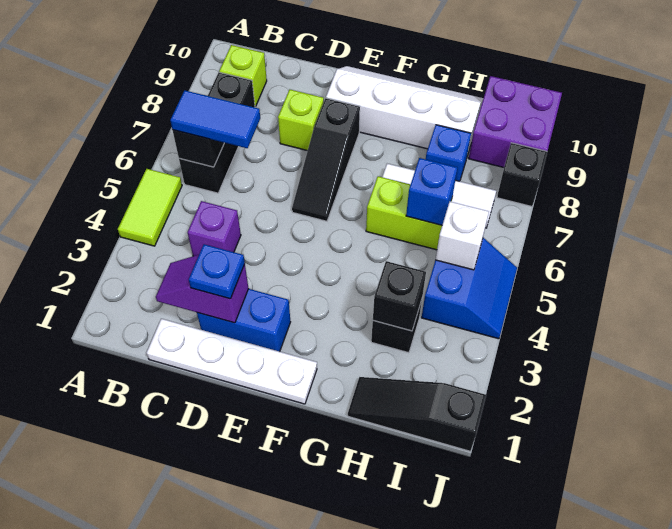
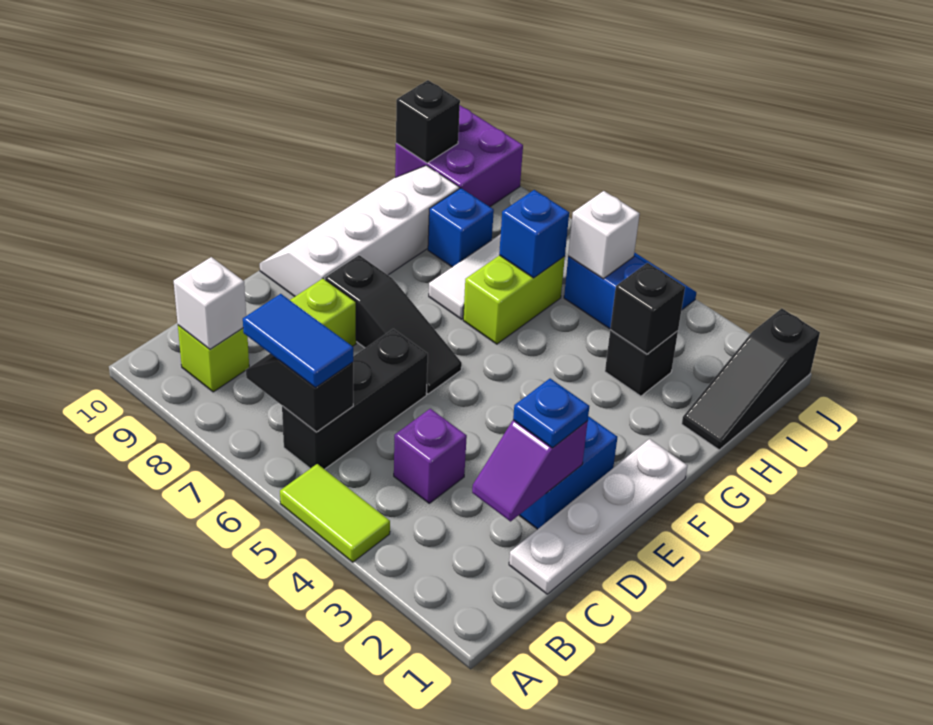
black 1x3 brick [179,72,255,193] -> black 1x3 brick turned to [282,329,428,469]
blue 1x2 tile [170,90,260,148] -> blue 1x2 tile turned to [243,294,353,388]
none -> white 1x1 brick [174,257,246,349]
black 1x1 brick [497,143,547,206] -> black 1x1 brick moved to [396,80,460,163]

